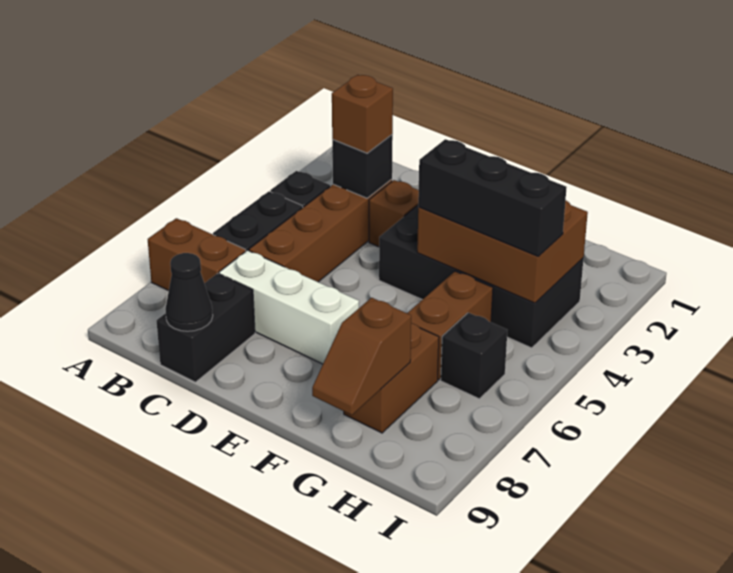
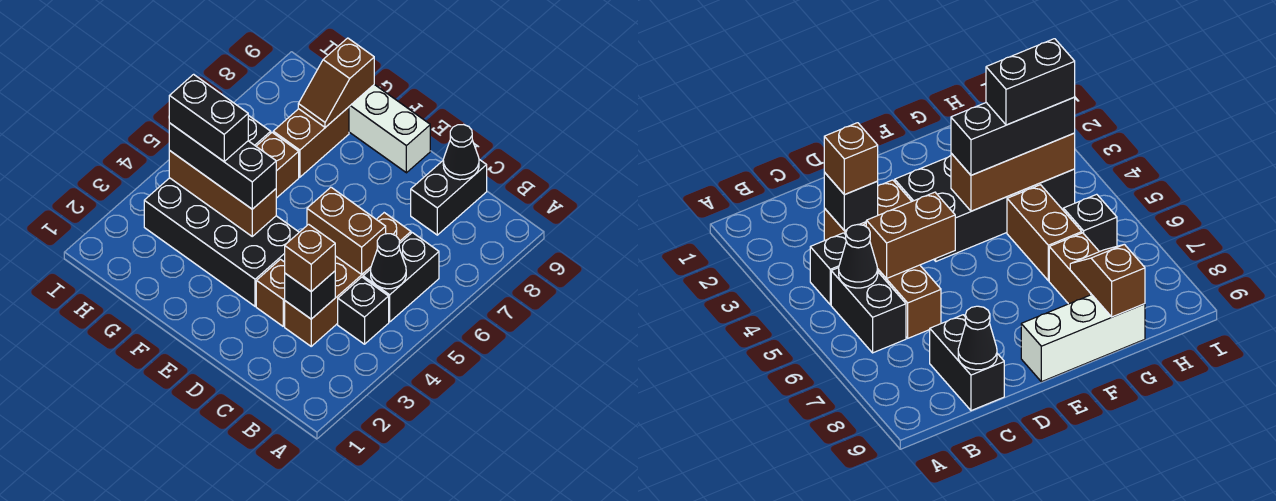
brown 1x2 brick [148,218,246,291] -> brown 1x2 brick moved to [307,187,386,275]
none -> black 1x1 cone [371,234,406,289]
white 1x3 brick [219,250,359,364] -> white 1x3 brick moved to [349,85,430,173]
brown 2x3 brick [417,201,588,303] -> brown 1x3 brick [169,150,276,236]
none -> black 1x2 brick [169,74,248,161]
brown 1x2 slope [312,298,411,415] -> brown 1x2 slope turned to [298,38,374,127]

